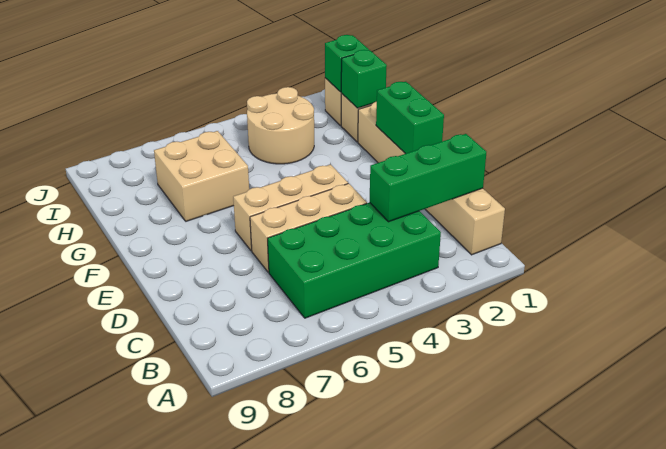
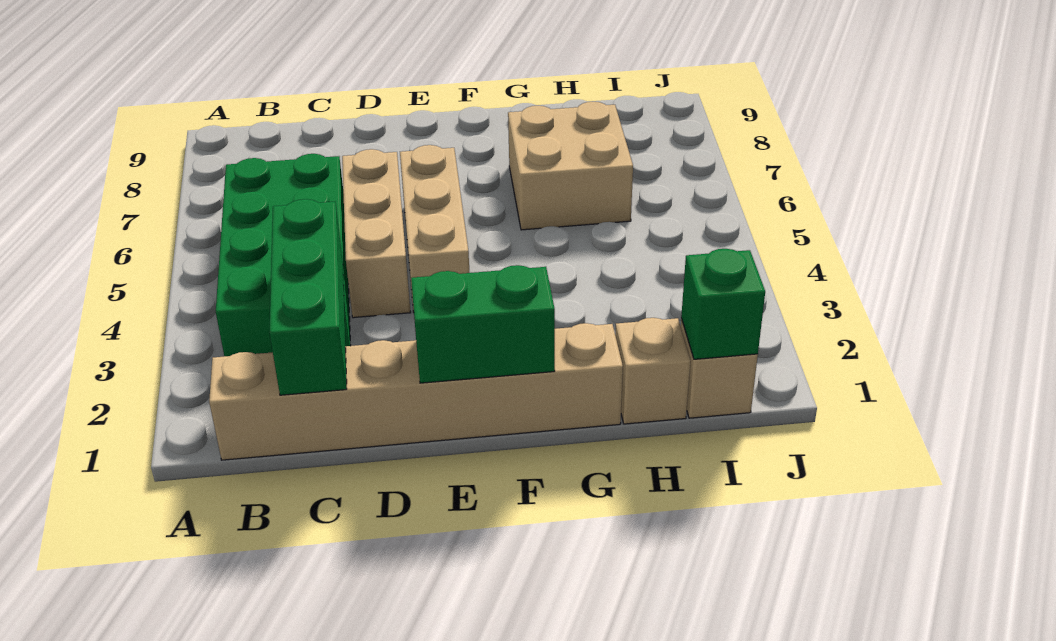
green 1x1 brick [341,50,387,108] -> none
tan 2x2 round brick [247,87,314,164] -> none

